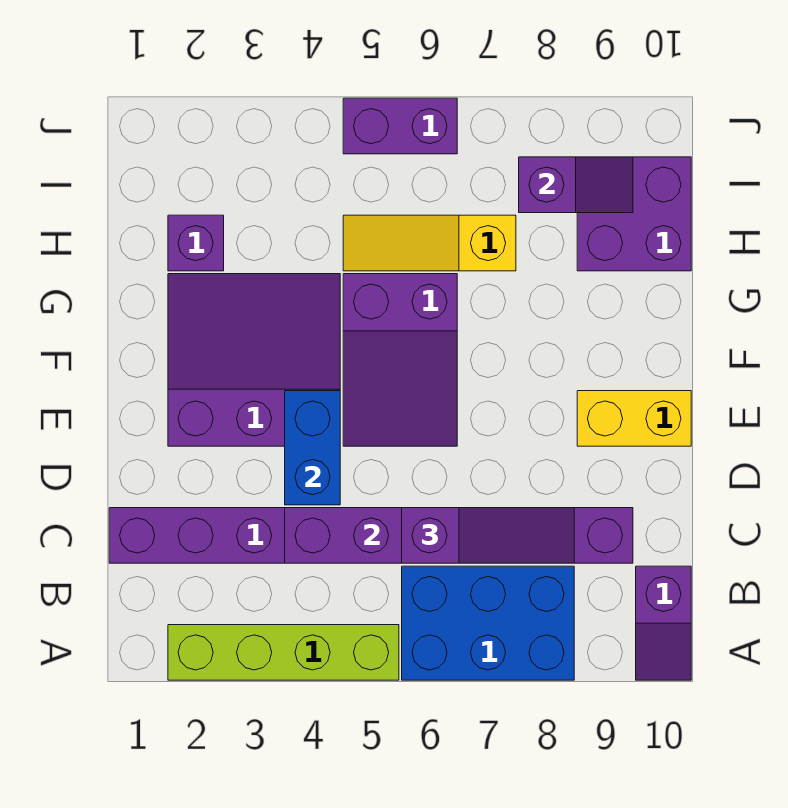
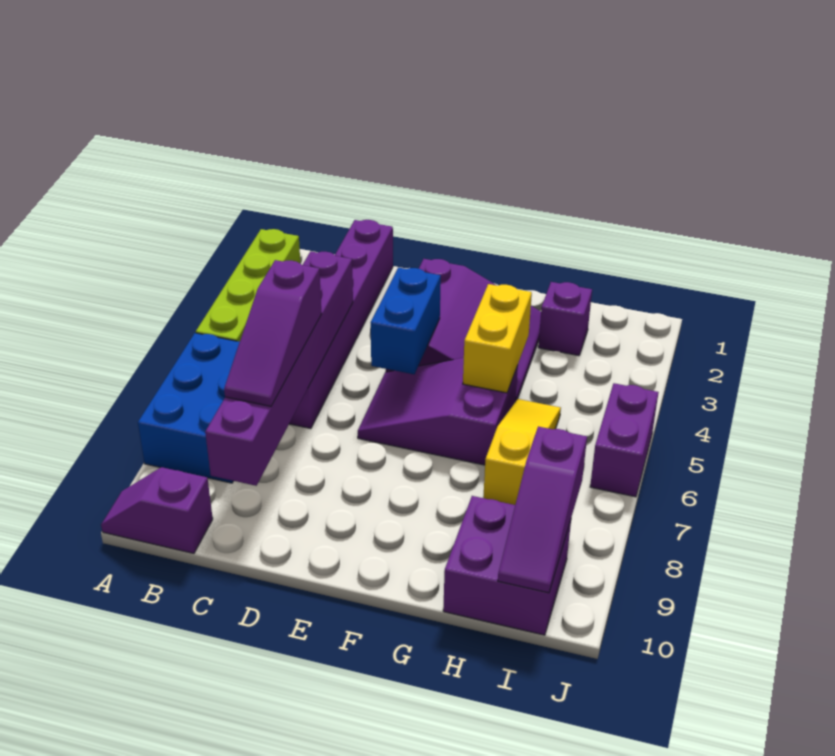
blue 1x2 brick [285,391,340,505] -> blue 1x2 brick turned to [371,267,441,374]
yellow 1x2 brick [577,391,691,446] -> yellow 1x2 brick moved to [463,284,532,393]
purple 1x2 slope [519,157,633,213] -> purple 1x3 slope [498,426,587,593]

